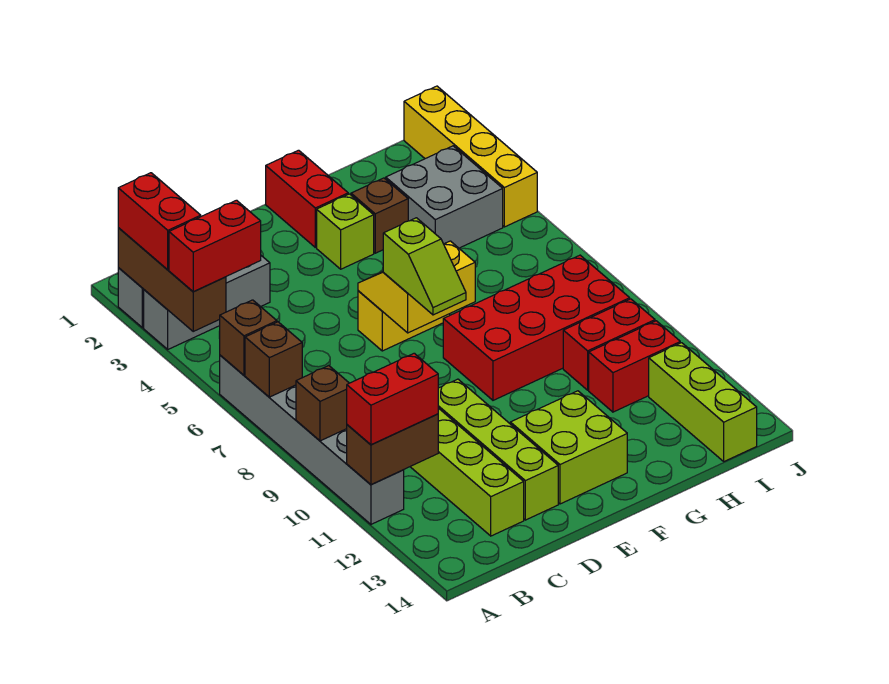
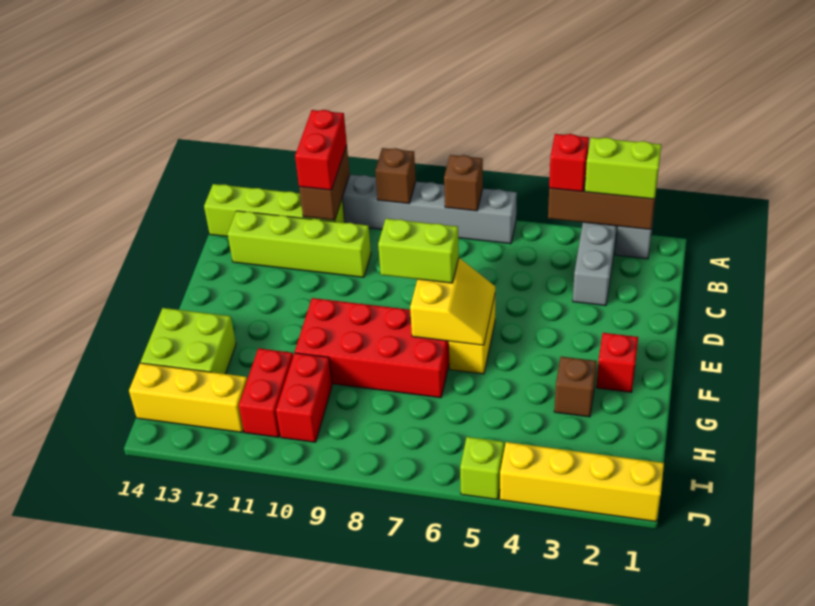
red 1x2 brick [118,173,201,270] -> lime 1x2 brick [585,137,661,199]
red 1x2 brick [169,200,261,292] -> red 1x1 brick [549,134,589,192]
brown 1x1 brick [220,300,277,375] -> none
lime 1x4 brick [438,379,558,520] -> lime 1x4 brick moved to [204,184,345,237]
lime 1x2 slope [383,218,466,315] -> lime 1x2 brick [378,219,459,283]
lime 2x2 brick [510,391,627,504] -> lime 2x2 brick moved to [141,308,236,374]
red 1x2 brick [266,150,348,247] -> red 1x1 brick [596,333,638,392]
lime 1x1 brick [317,194,374,269] -> lime 1x1 brick moved to [460,437,504,500]
red 2x4 brick [443,255,630,400] -> red 2x4 brick turned to [295,298,449,398]
grey 2x2 brick [386,146,503,248] -> none
lime 1x3 brick [649,343,757,461] -> yellow 1x3 brick [129,363,247,432]

